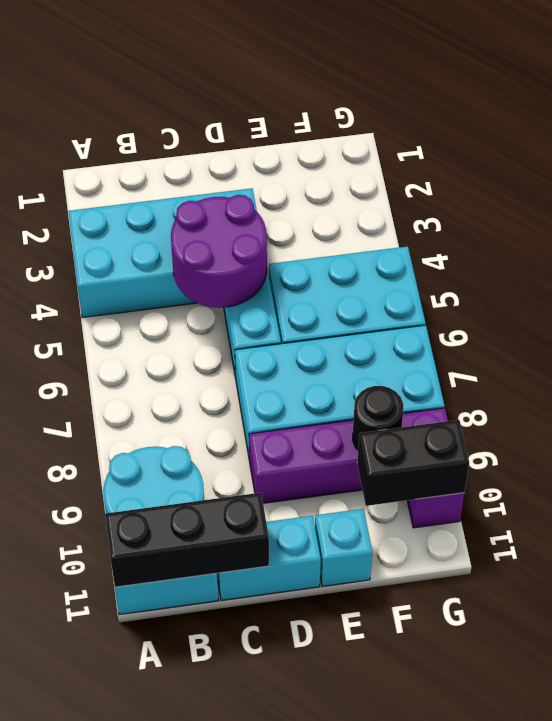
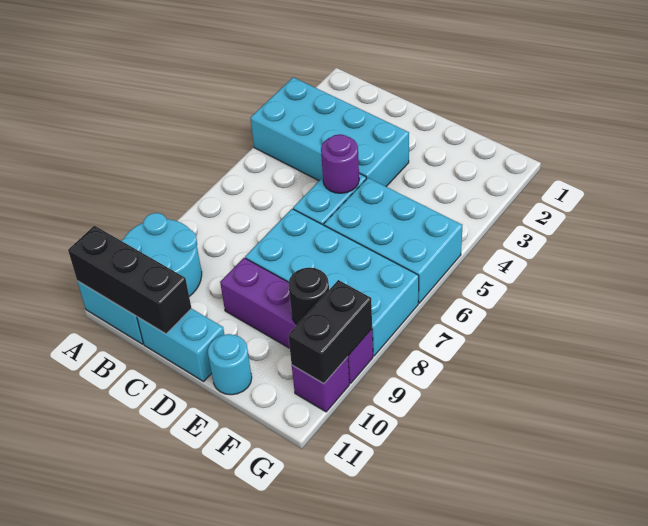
purple 2x2 round brick [171,195,267,308] -> purple 1x1 round brick [321,134,359,193]
cyan 1x1 brick [315,509,372,586] -> cyan 1x1 round brick [208,334,252,395]
black 1x2 brick [357,420,469,506] -> black 1x2 brick turned to [288,280,372,384]

